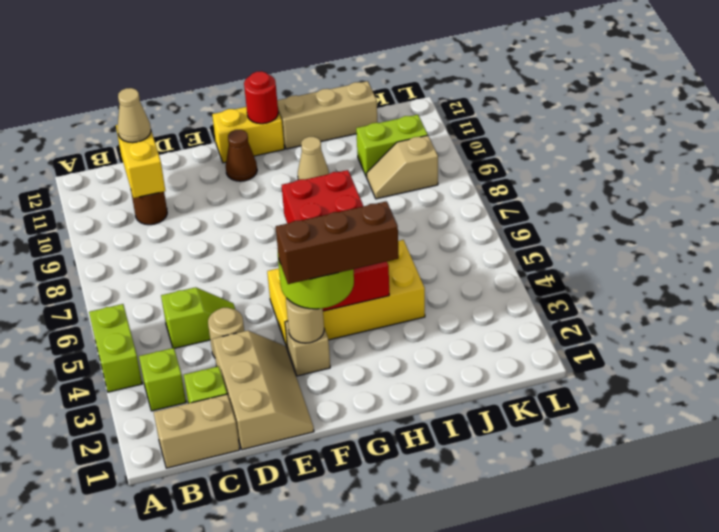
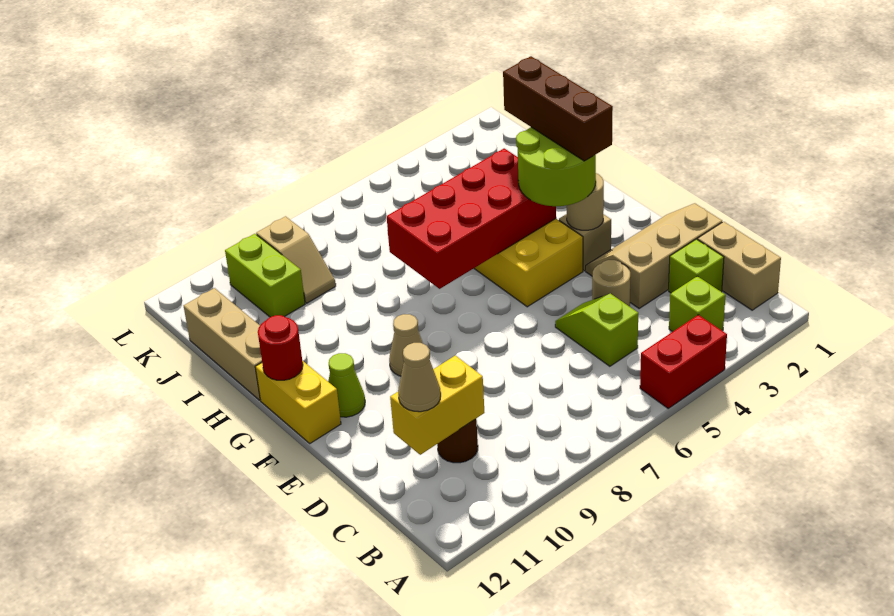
lime 1x2 brick [89,304,142,392] -> red 1x2 brick [640,315,727,408]
brown 1x1 cone [226,130,257,181] -> lime 1x1 cone [328,353,365,417]
tan 1x1 cone [298,137,329,180] -> tan 1x1 cone moved to [389,314,423,376]

